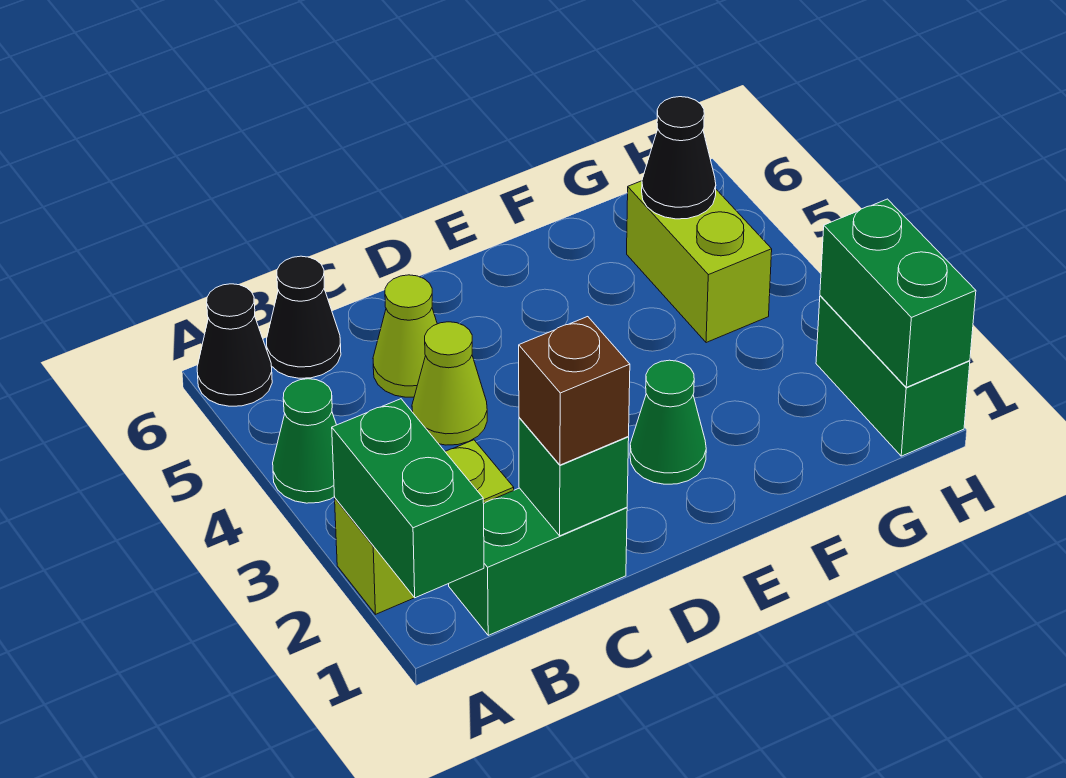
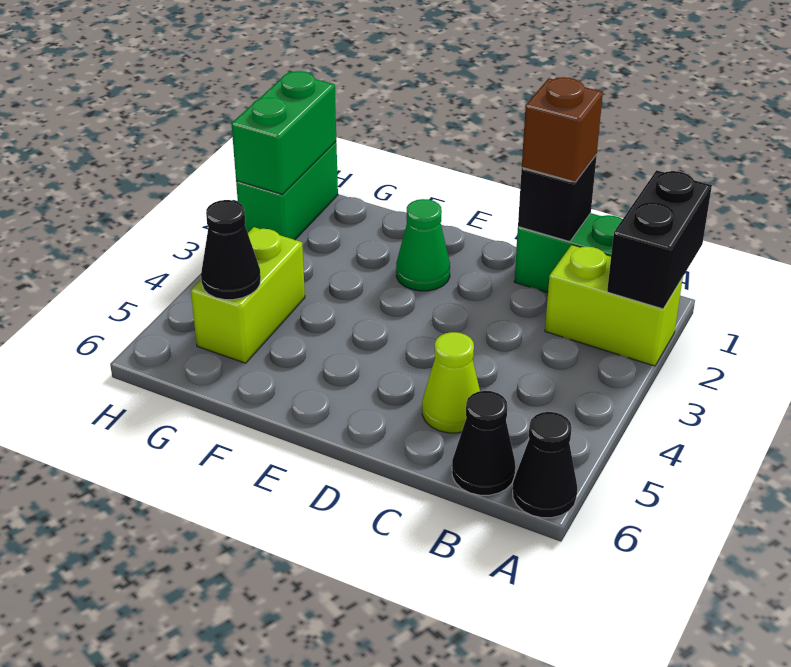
green 1x2 brick [332,399,484,598] -> black 1x2 brick [607,170,712,309]
green 1x1 cone [273,379,336,503] -> none
green 1x1 brick [519,418,629,536] -> black 1x1 brick [518,155,597,242]
lime 1x1 cone [412,322,487,445] -> none

